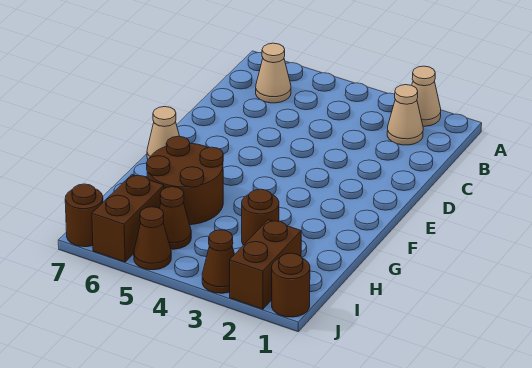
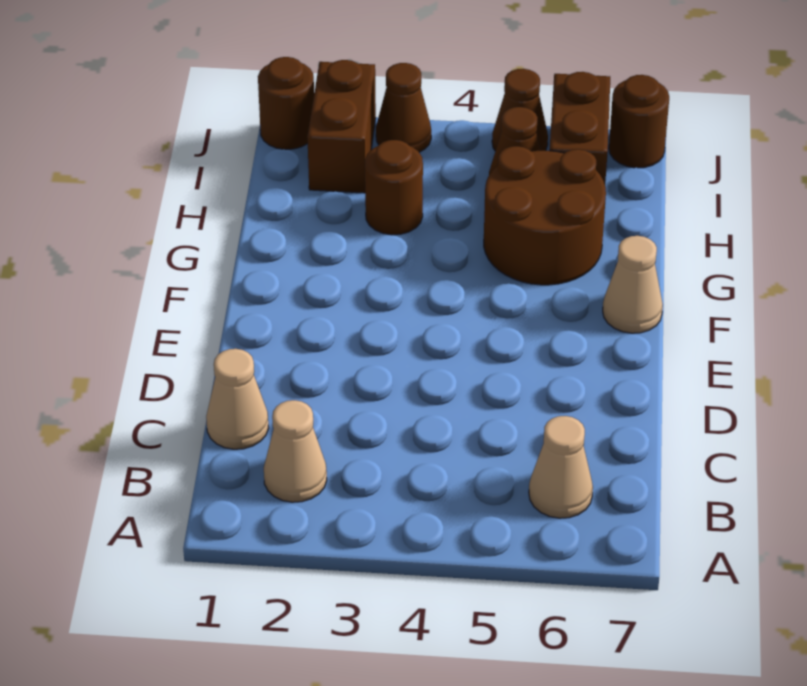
tan 1x1 cone [412,66,441,126] -> tan 1x1 cone moved to [206,349,269,449]

